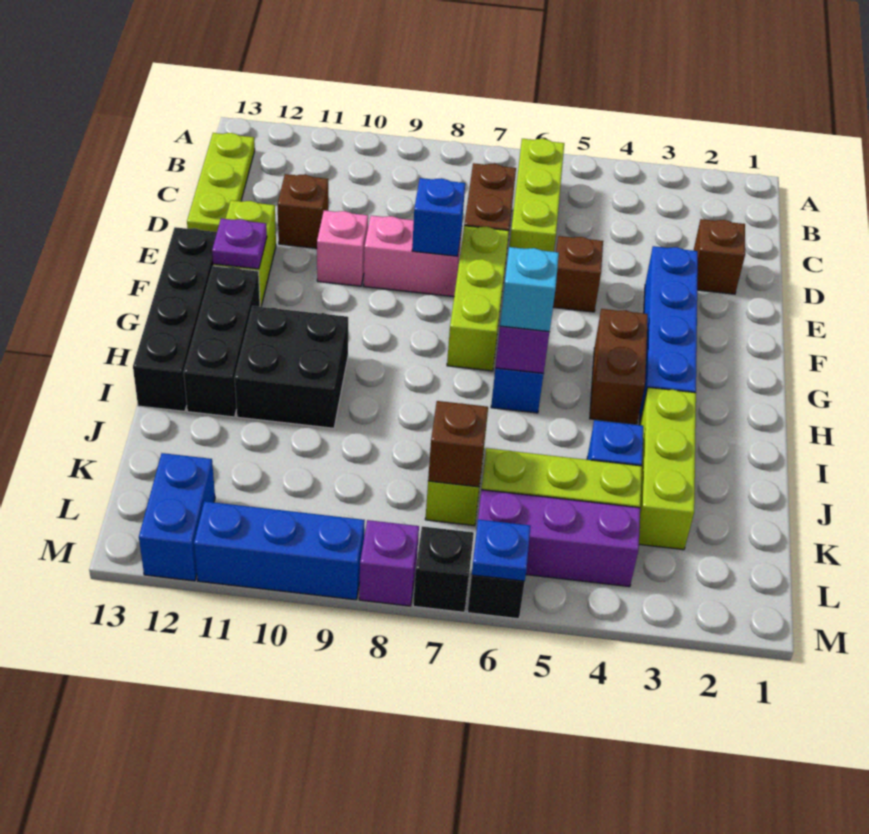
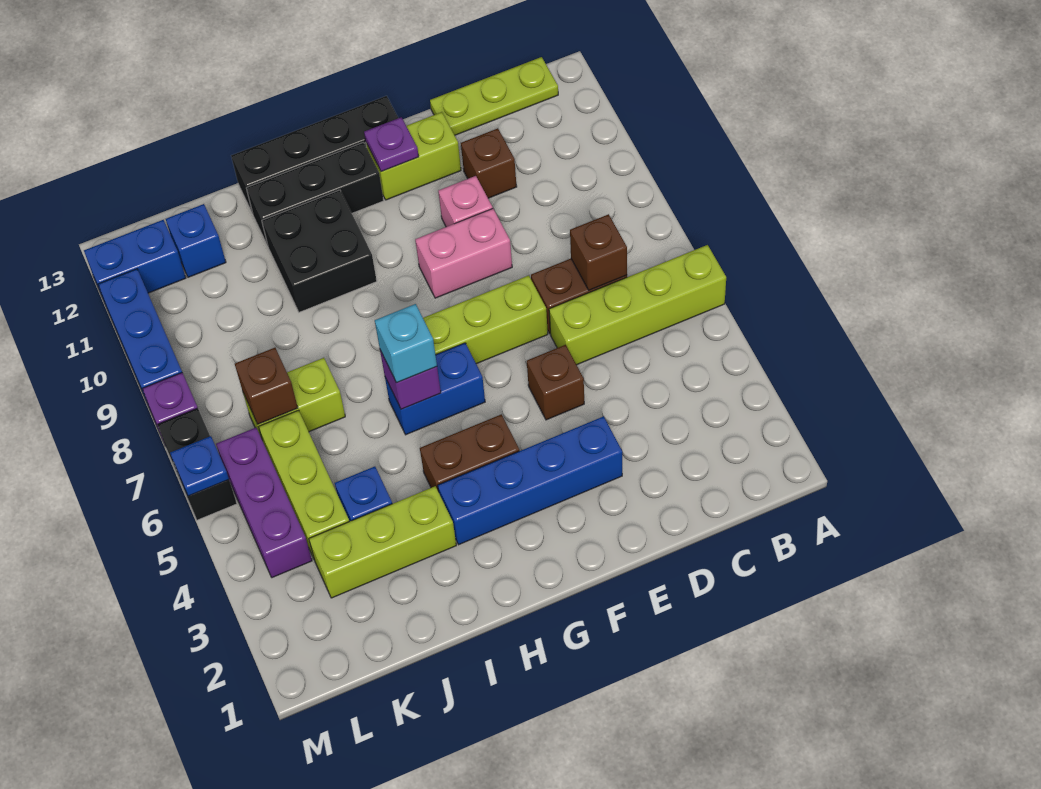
lime 1x3 brick [509,139,564,252] -> lime 1x4 brick [549,245,726,365]
brown 1x1 brick [693,219,745,294] -> brown 1x1 brick moved to [570,214,627,290]
pink 1x2 brick [364,216,462,297] -> pink 1x2 brick turned to [415,209,512,298]
blue 1x1 brick [412,178,465,256] -> blue 1x1 brick moved to [166,204,226,277]

